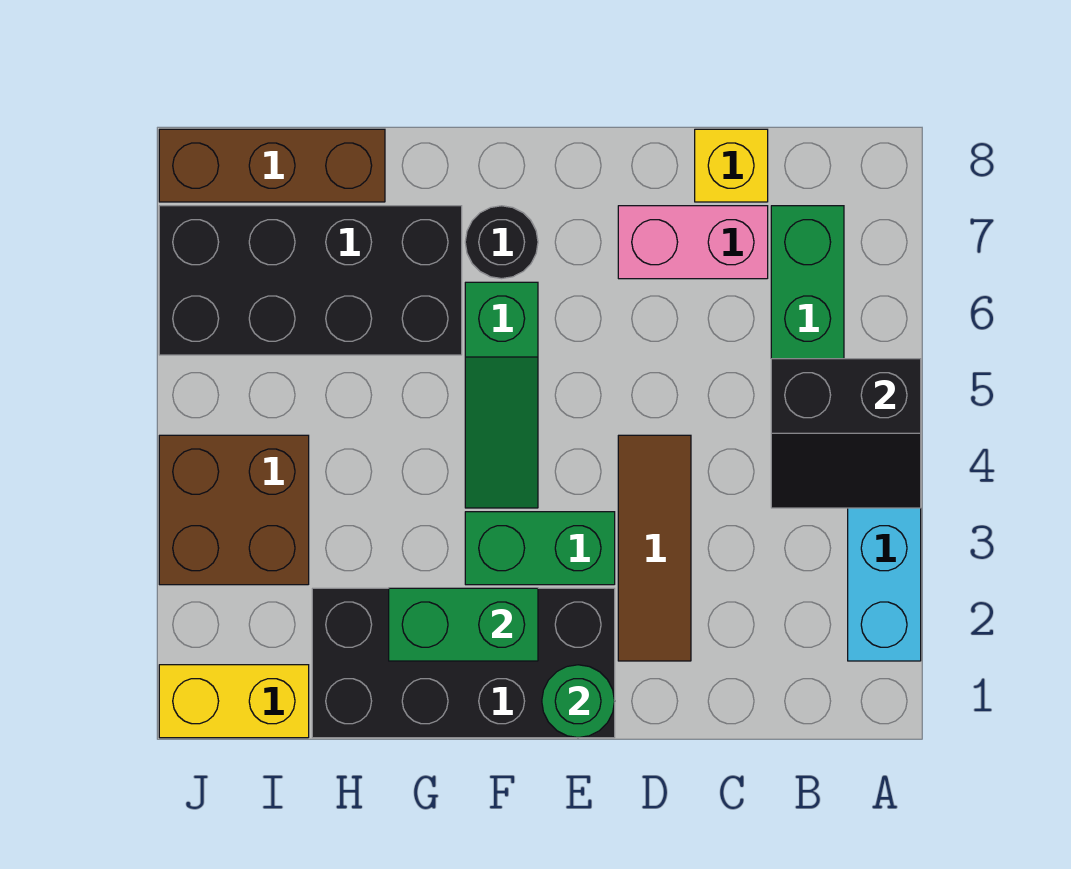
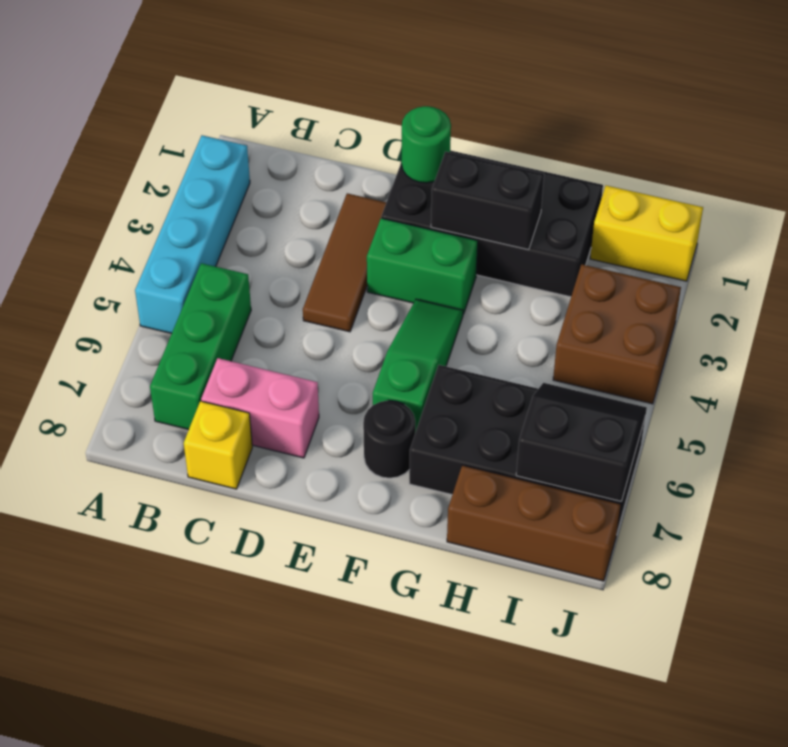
black 2x2 slope [771,359,921,508] -> black 2x2 slope moved to [516,383,647,501]
green 1x2 brick [389,588,538,661] -> black 1x2 brick [431,152,544,250]

